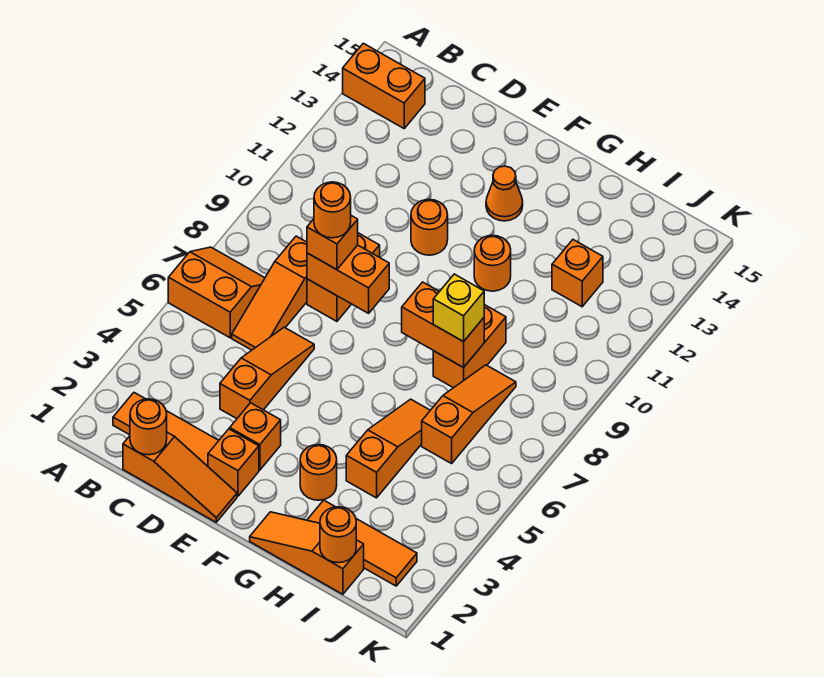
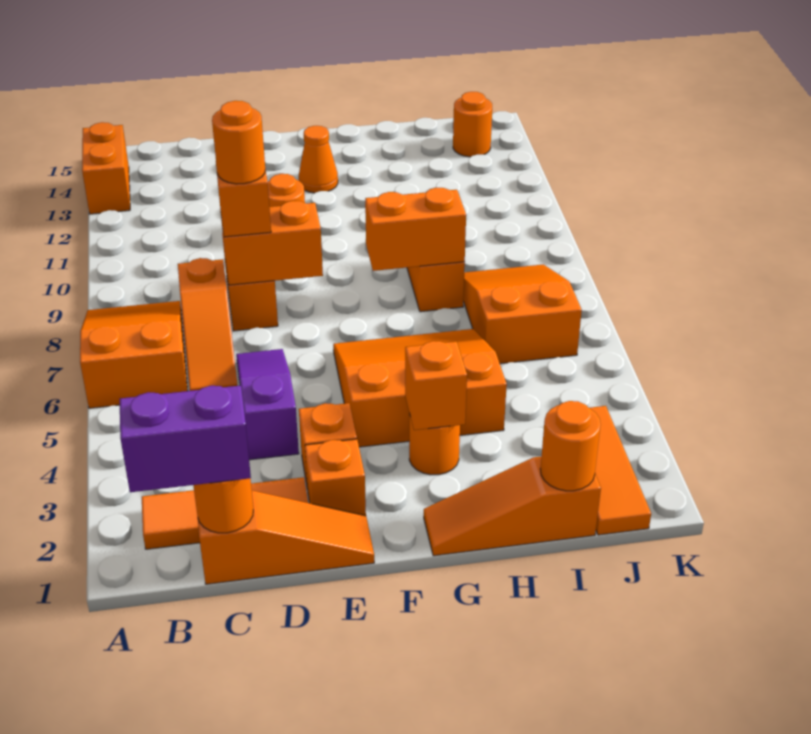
orange 2x2 slope [168,247,265,338] -> orange 2x3 slope [80,301,188,408]
orange 1x2 brick [343,43,425,128] -> orange 1x2 brick turned to [82,122,130,214]
none -> purple 1x2 brick [120,385,251,492]
orange 1x3 slope [220,327,314,419] -> purple 1x3 slope [236,349,299,460]
orange 1x1 round brick [474,235,511,291] -> orange 1x1 round brick moved to [453,92,492,157]
orange 1x3 tile [307,500,417,586] -> orange 1x3 tile turned to [590,406,651,535]
orange 1x3 slope [346,399,430,498] -> orange 3x3 slope [333,329,507,447]
yellow 1x1 brick [433,274,484,342] -> none
orange 1x3 slope [422,365,516,464] -> orange 2x3 slope [463,264,582,364]
orange 1x1 brick [552,240,603,307] -> orange 1x1 brick moved to [405,341,467,430]

